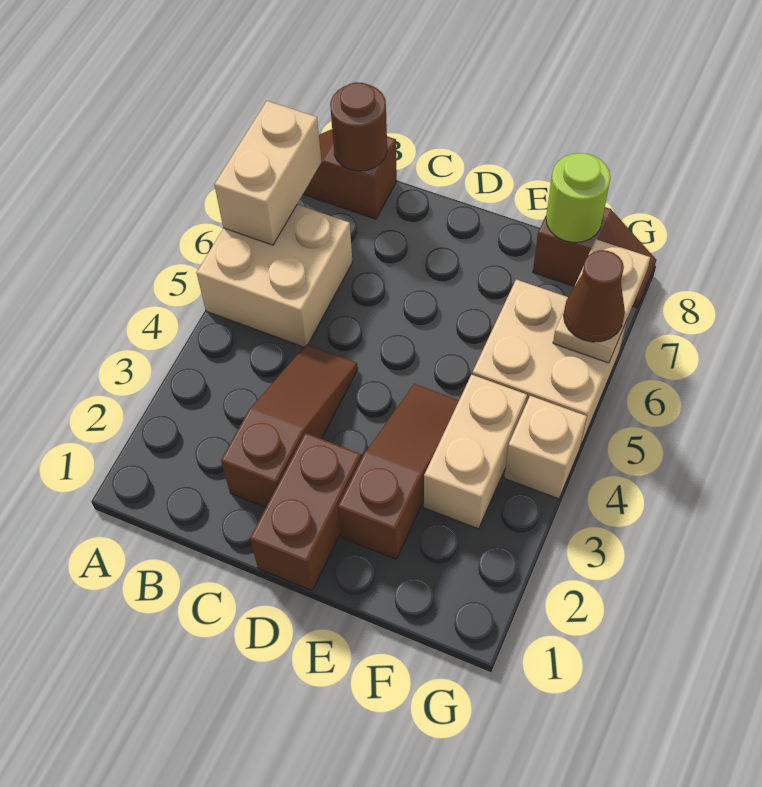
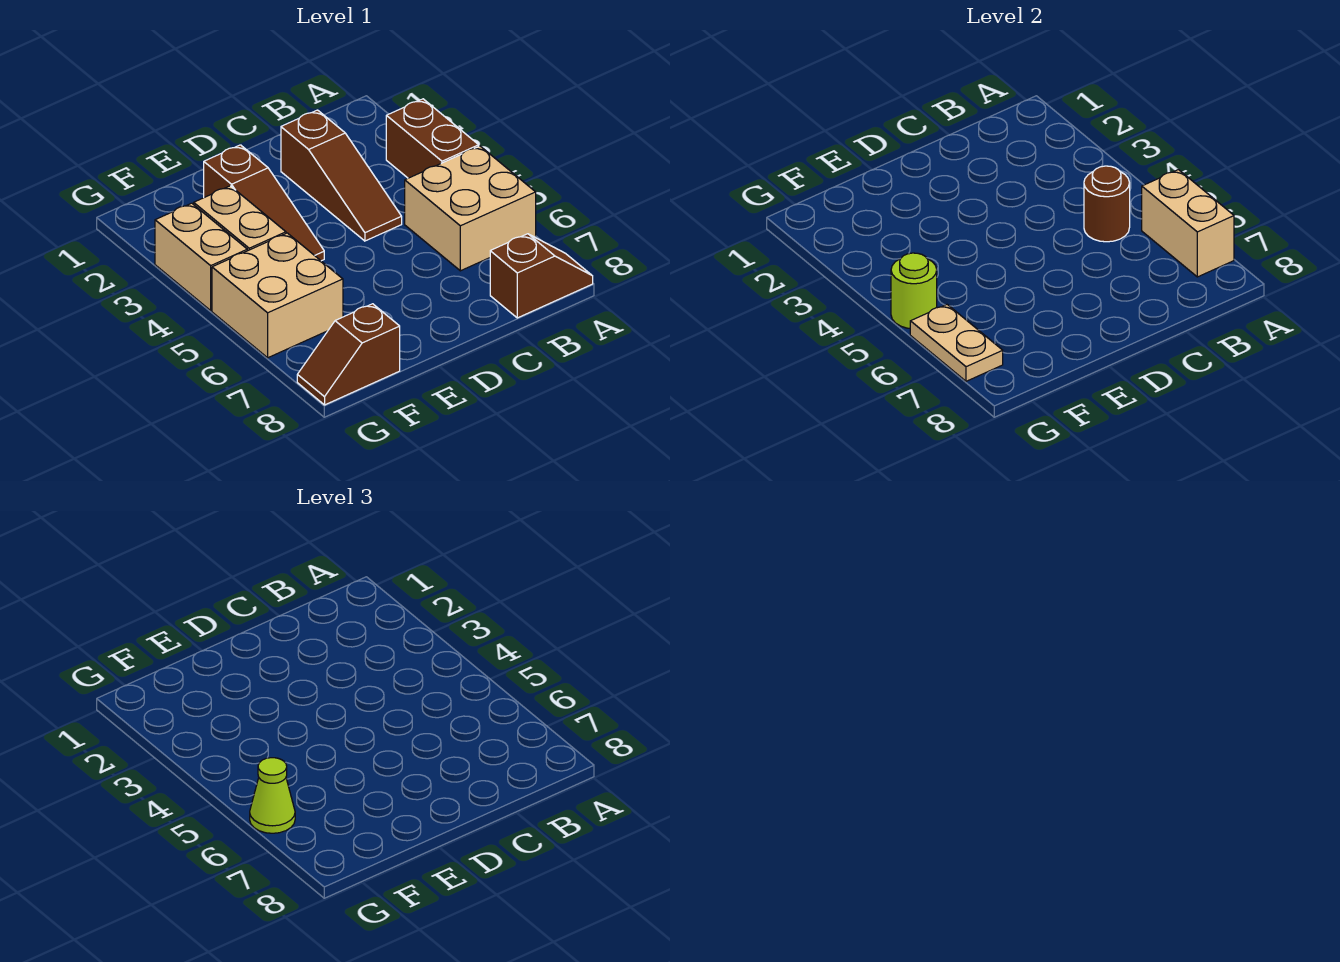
brown 1x1 round brick [330,82,387,171] -> brown 1x1 round brick moved to [1084,166,1130,242]
brown 1x2 brick [250,433,361,590] -> brown 1x2 brick moved to [386,99,479,178]
lime 1x1 round brick [546,153,611,243] -> lime 1x1 round brick moved to [891,253,937,328]
tan 1x1 brick [504,396,587,499] -> tan 1x2 brick [155,203,247,310]
brown 1x1 cone [564,250,625,342] -> lime 1x1 cone [250,758,295,833]

